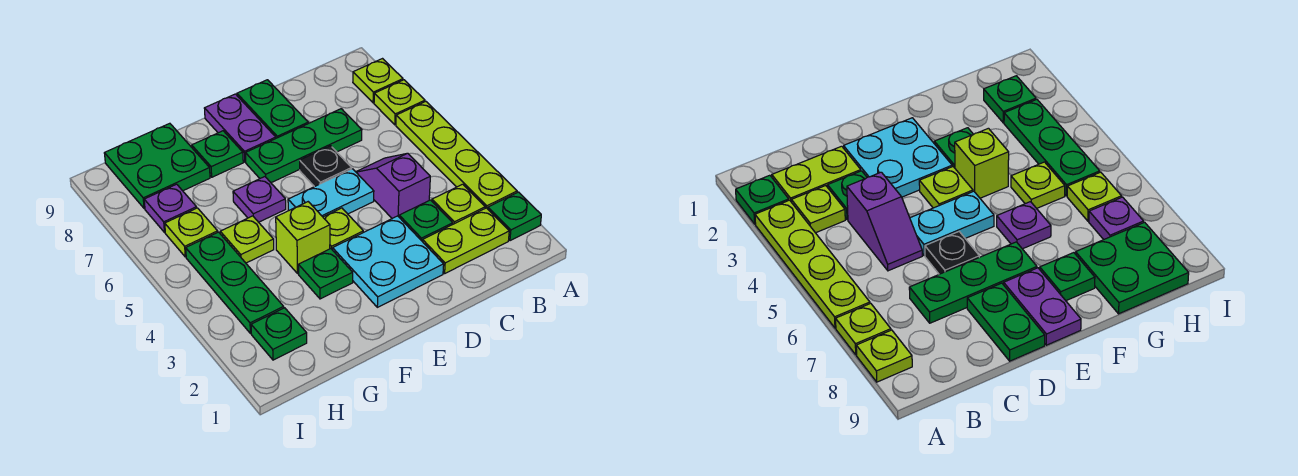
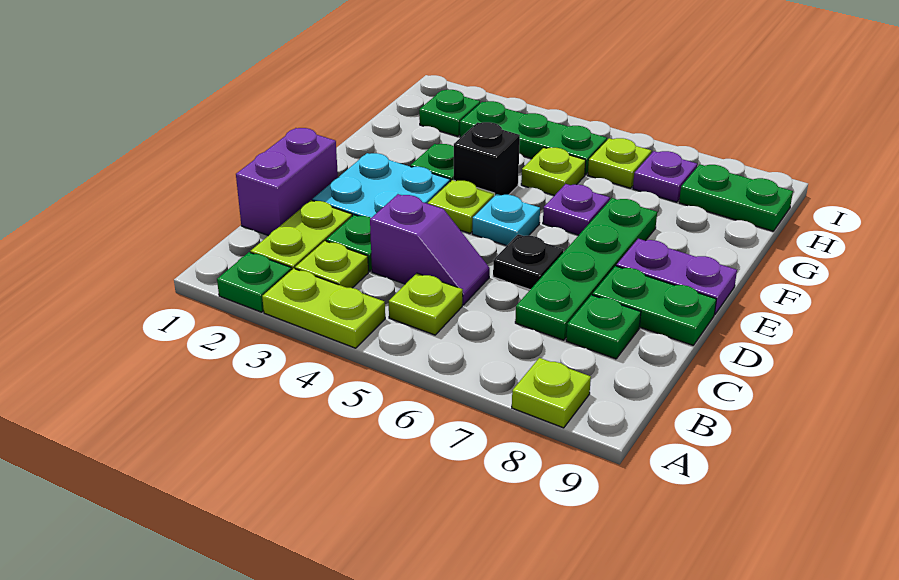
lime 1x4 plate [396,102,517,209] -> lime 1x2 plate [262,268,385,348]
lime 1x1 plate [374,80,425,125] -> lime 1x1 plate moved to [389,273,463,335]
none -> purple 1x2 brick [236,128,338,236]
green 1x3 plate [245,109,362,183] -> green 1x4 plate [515,198,657,340]
cyan 1x2 plate [288,169,374,217] -> cyan 1x1 plate [472,194,540,246]
lime 1x1 brick [276,202,330,273] -> black 1x1 brick [453,122,520,196]
green 1x1 plate [192,131,243,177] -> green 1x1 plate moved to [566,295,641,359]
green 2x2 plate [104,123,210,209] -> green 1x2 plate [679,164,793,231]

